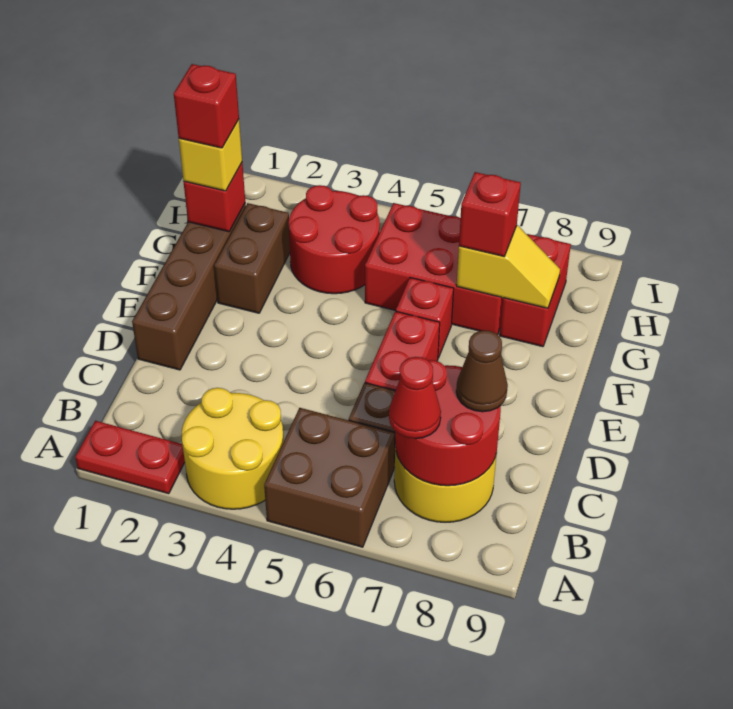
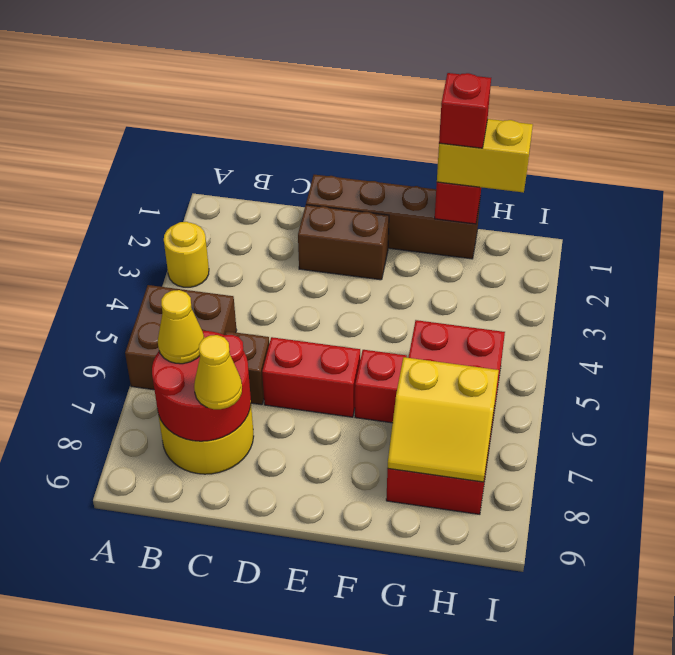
red 1x2 plate [75,421,185,494] -> none
yellow 2x2 round brick [182,388,283,509] -> yellow 1x1 round brick [164,222,209,287]
red 1x1 cone [389,357,441,439] -> yellow 1x1 cone [158,290,204,364]
brown 1x1 cone [456,330,508,412] -> yellow 1x1 cone [194,335,242,409]
brown 1x2 brick [214,203,290,313] -> brown 1x2 brick moved to [298,205,389,280]
yellow 1x1 brick [179,120,242,191] -> yellow 1x2 brick [437,119,533,193]
red 2x2 round brick [289,185,380,294] -> none
yellow 1x2 slope [457,225,560,308] -> yellow 2x2 slope [388,357,499,482]
red 1x1 brick [459,172,521,256] -> none

